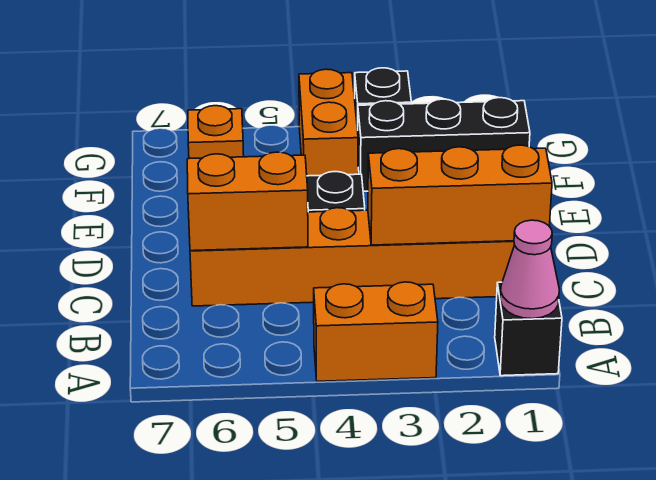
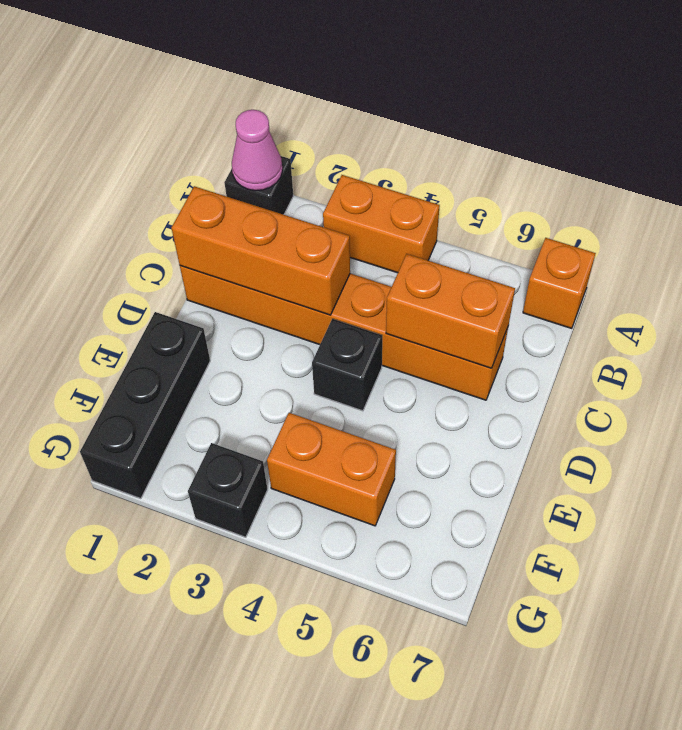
black 1x3 brick [357,98,530,192] -> black 1x3 brick turned to [80,312,210,499]
orange 1x2 brick [299,69,358,176] -> orange 1x2 brick turned to [267,413,396,526]
orange 1x1 brick [188,106,244,159] -> orange 1x1 brick moved to [523,238,596,328]

